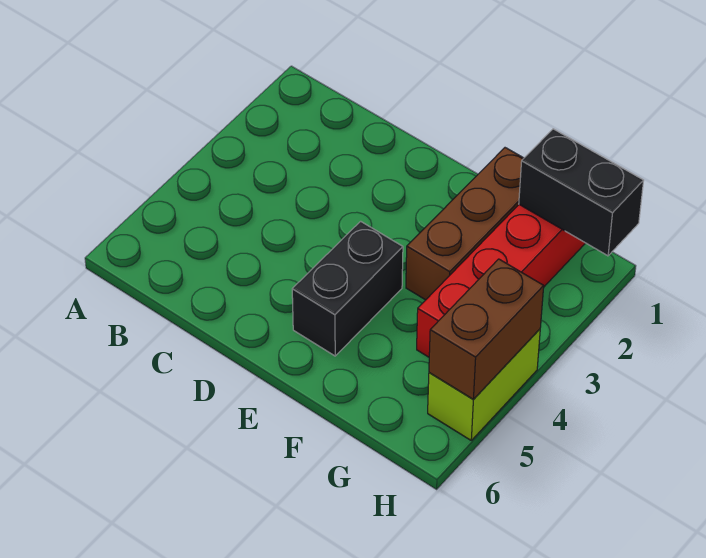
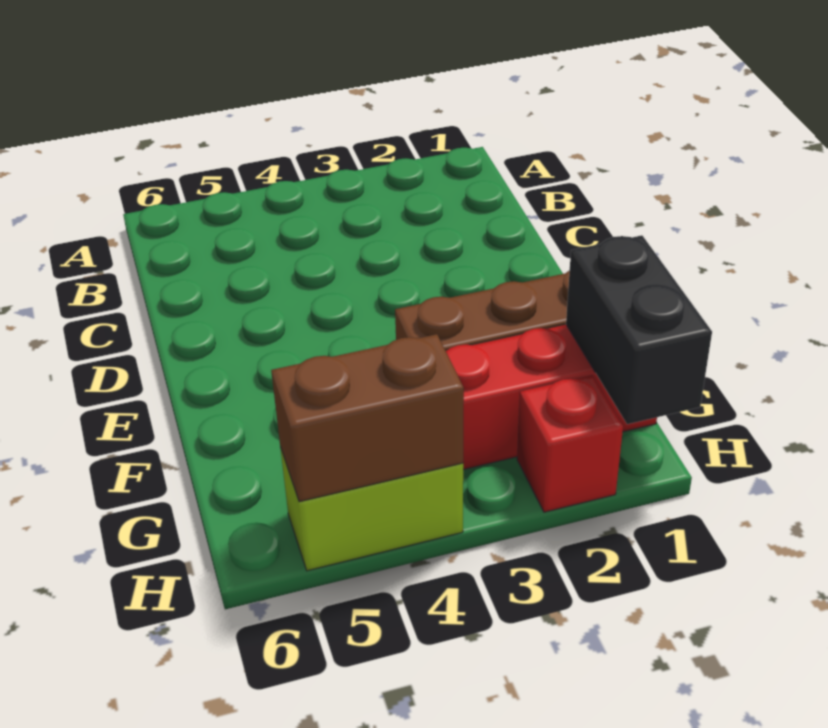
black 1x2 brick [292,221,403,356] -> none
none -> red 1x1 brick [517,375,623,512]

